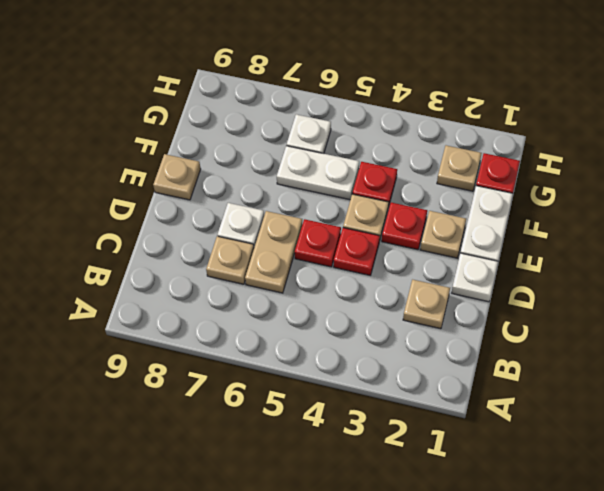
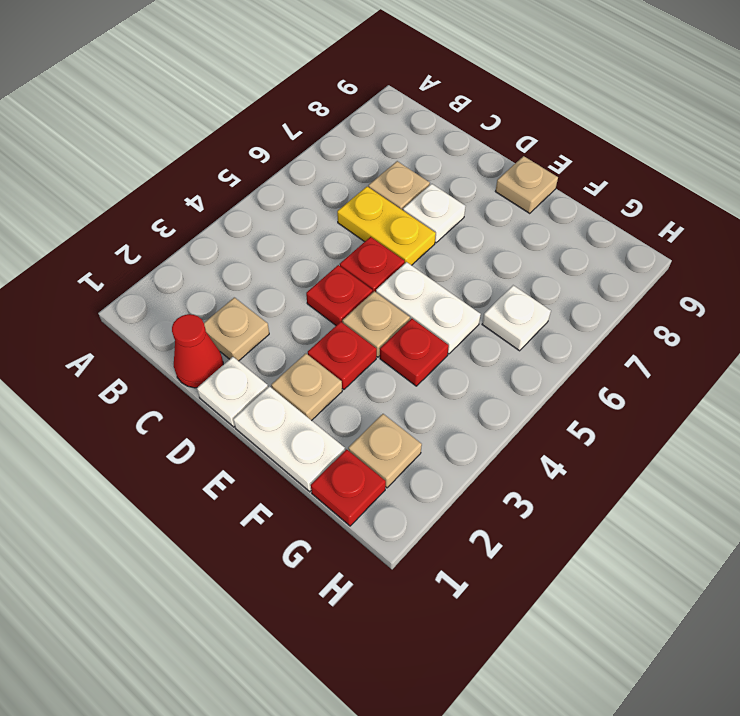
none -> red 1x1 cone [172,314,223,388]
tan 1x2 plate [245,211,303,293] -> yellow 1x2 plate [337,187,436,265]
white 1x2 plate [277,146,359,200] -> white 1x2 plate turned to [376,262,481,354]

